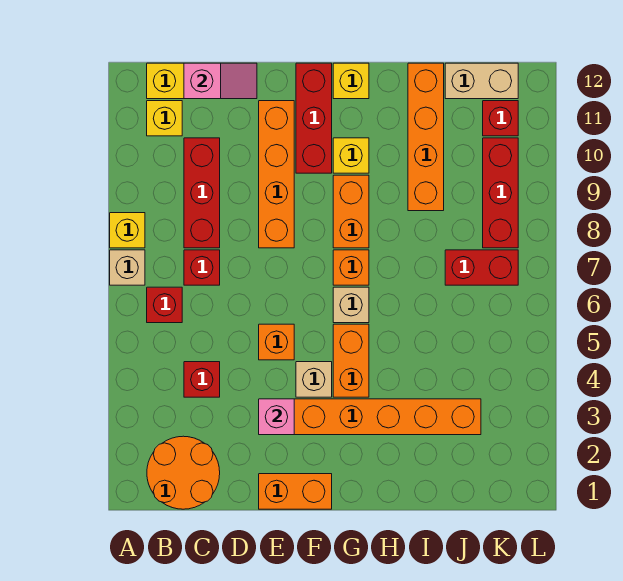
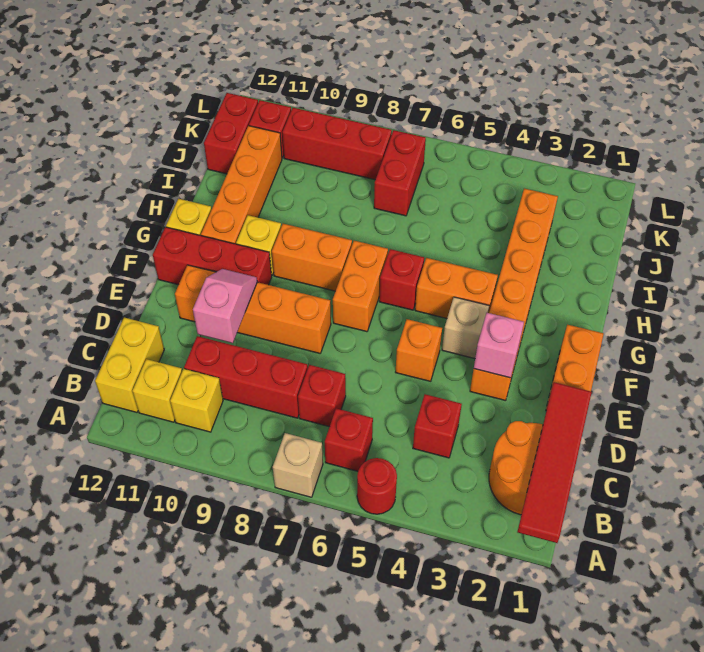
none -> red 1x4 tile [517,382,592,543]
none -> red 1x1 round brick [357,458,397,514]
yellow 1x1 brick [110,213,145,248] -> yellow 1x1 brick moved to [170,369,223,432]
pink 1x2 slope [184,63,257,99] -> pink 1x2 slope moved to [193,269,257,343]
tan 1x1 brick [333,287,369,323] -> red 1x1 brick [379,249,424,310]
orange 1x1 brick [333,250,369,285] -> orange 1x2 brick [333,241,388,332]
orange 1x4 brick [408,63,444,211] -> orange 1x4 brick turned to [201,126,282,244]
tan 1x2 brick [445,63,518,99] -> red 1x2 brick [204,93,258,174]

